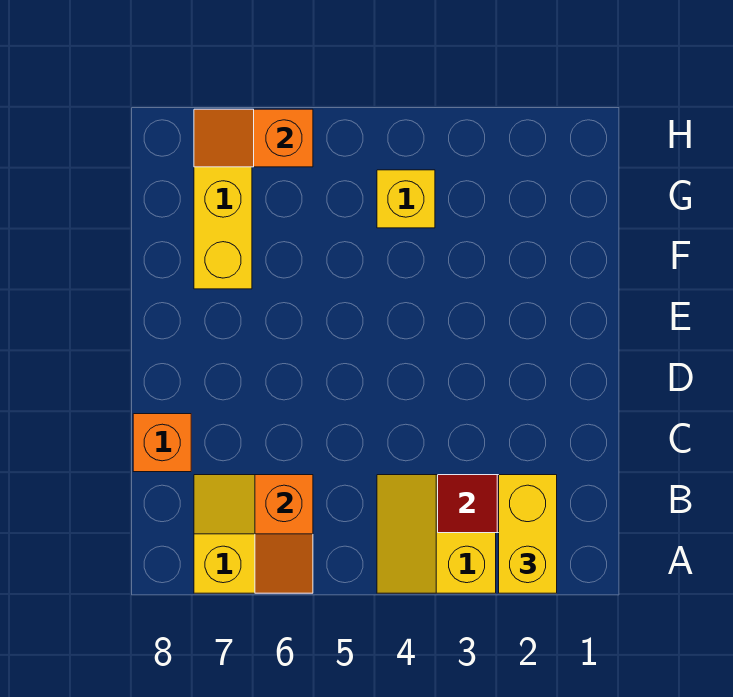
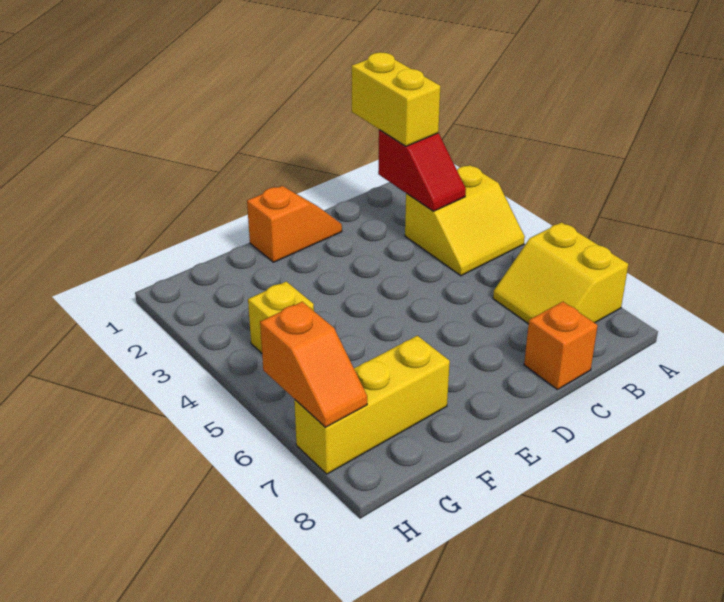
yellow 1x2 brick [499,475,557,593] -> yellow 1x2 brick turned to [352,52,440,146]
orange 1x2 slope [255,475,313,593] -> orange 1x2 slope moved to [247,186,342,262]

